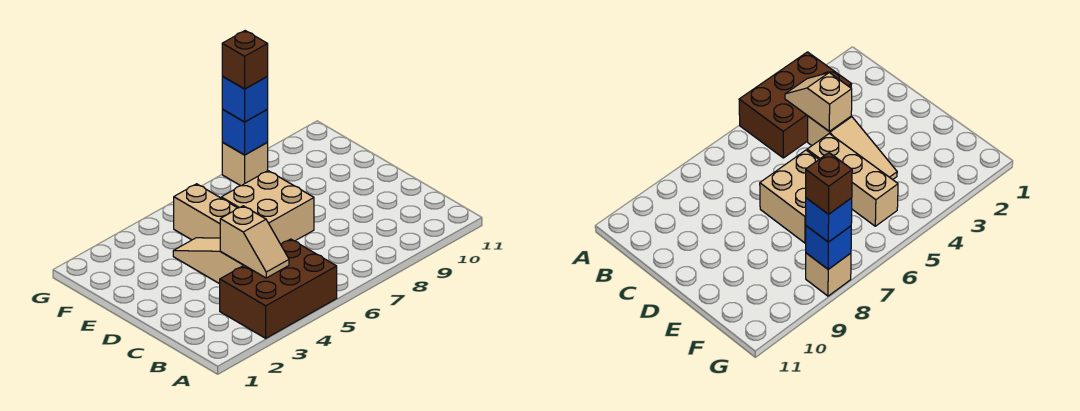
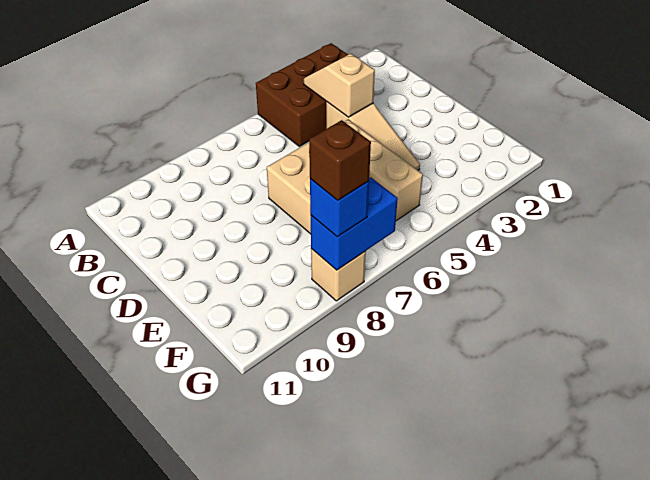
blue 1x1 brick [222,109,268,155] -> blue 1x2 brick [311,177,398,270]

